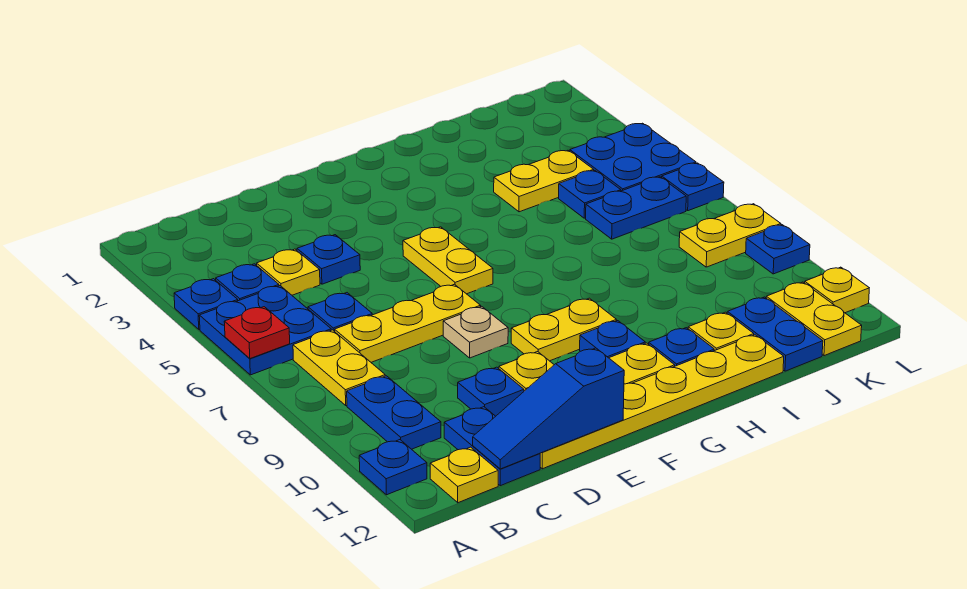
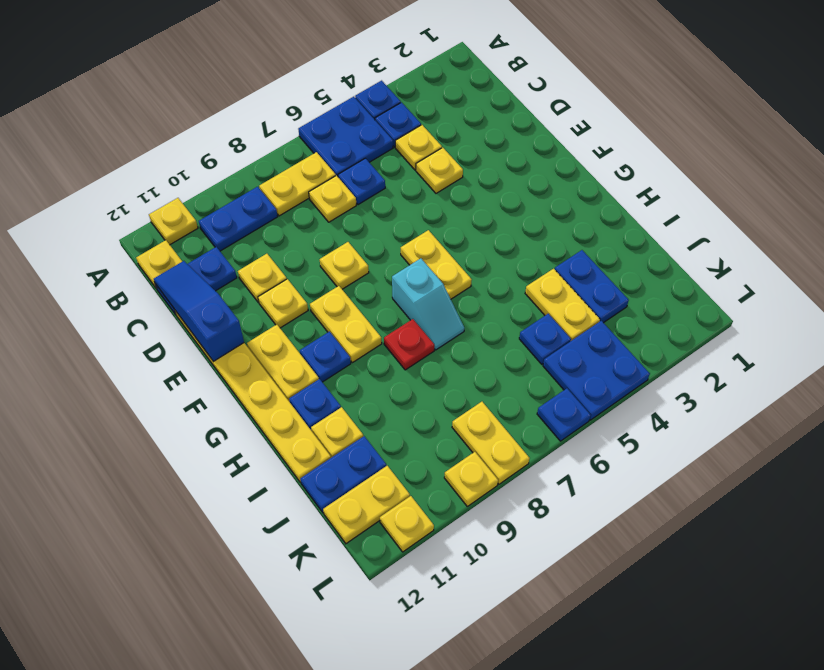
red 1x1 plate [224,307,290,358] -> red 1x1 plate moved to [384,319,434,370]
blue 1x1 plate [359,440,427,495] -> yellow 1x1 plate [149,198,198,245]
yellow 1x3 plate [335,284,481,362] -> yellow 1x1 plate [309,176,356,222]
blue 1x1 plate [297,235,360,284] -> yellow 1x1 plate [416,148,463,193]
blue 1x1 plate [458,367,524,416] -> yellow 1x1 plate [238,254,287,302]
tan 1x1 plate [443,306,508,358] -> yellow 1x1 plate [320,242,369,289]
yellow 1x2 plate [403,227,493,294] -> yellow 1x2 plate turned to [401,230,472,299]
none -> cyan 1x2 slope [392,258,464,350]
blue 1x2 plate [586,177,686,239] -> blue 1x2 plate moved to [555,250,629,323]
blue 1x1 plate [746,225,810,274] -> yellow 1x1 plate [444,452,498,506]

